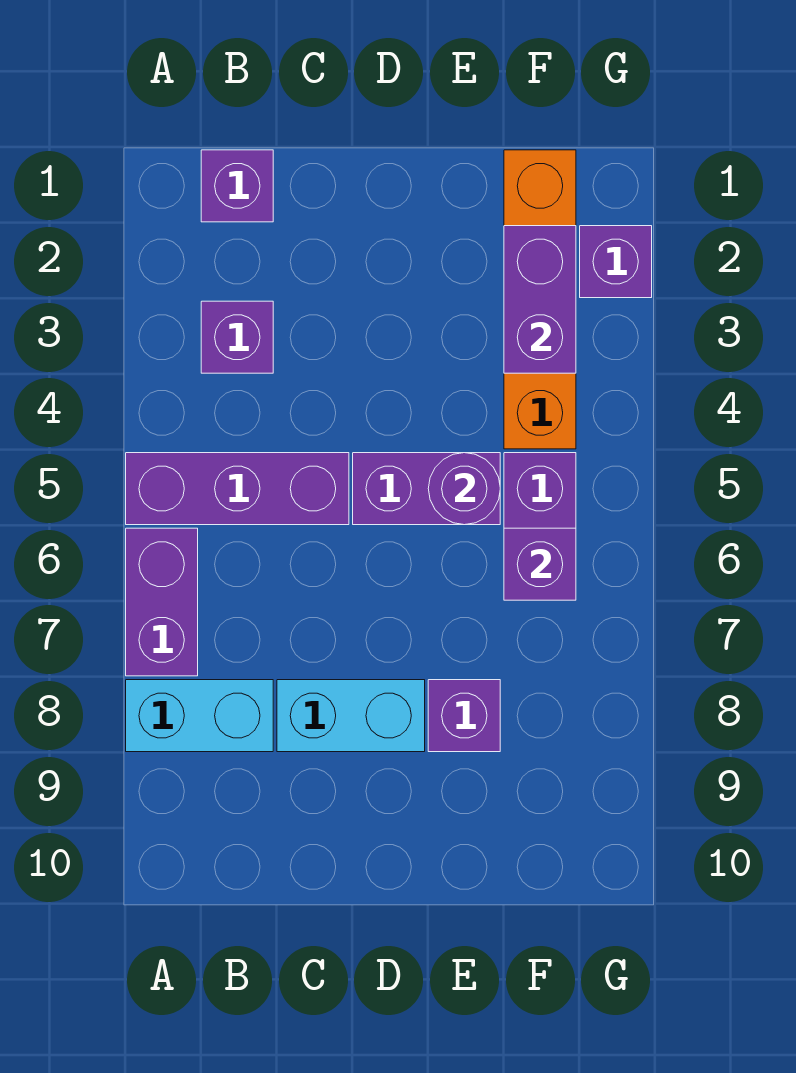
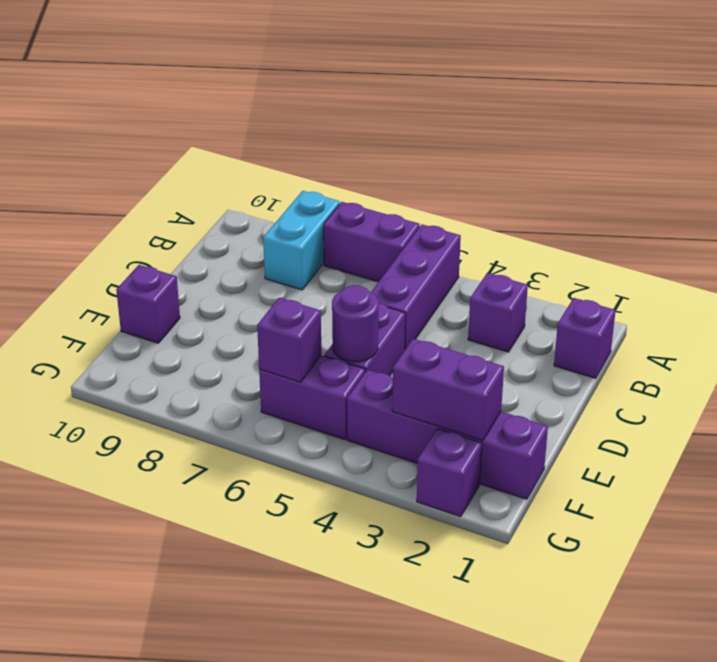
cyan 1x2 brick [277,680,425,752] -> none
purple 1x1 brick [428,680,500,752] -> purple 1x1 brick moved to [116,265,180,343]
orange 1x4 brick [504,150,576,449] -> purple 1x4 brick [347,370,548,499]

